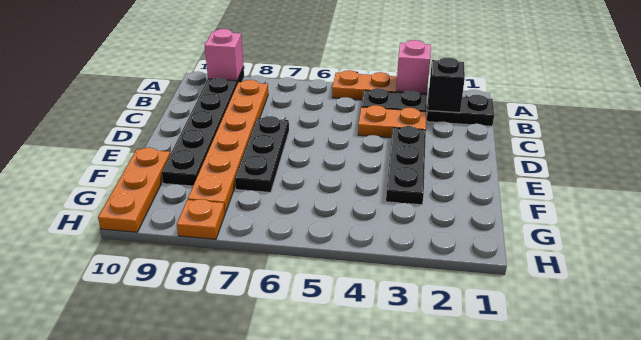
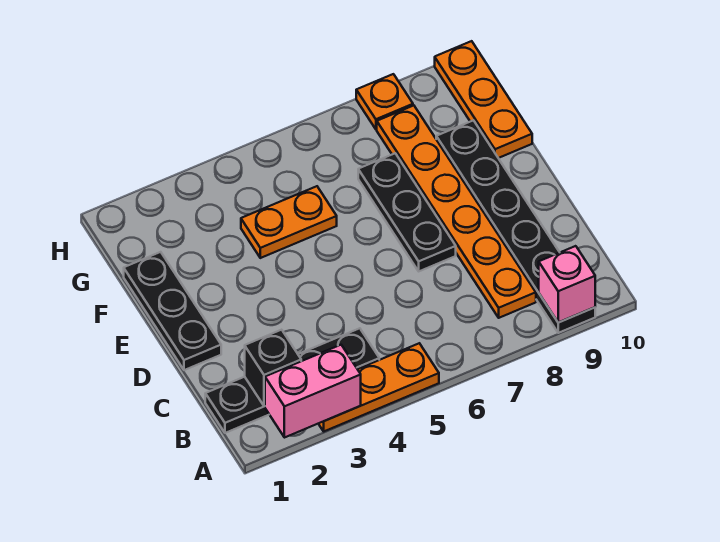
pink 1x1 brick [396,40,431,93] -> pink 1x2 brick [265,345,361,438]
orange 1x2 plate [358,105,426,138] -> orange 1x2 plate moved to [241,186,337,258]
black 1x3 plate [386,126,426,205] -> black 1x3 plate moved to [124,252,221,370]

